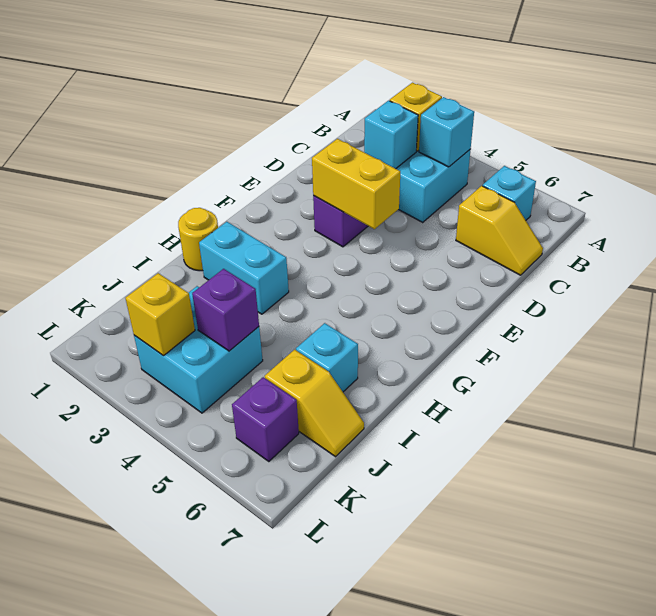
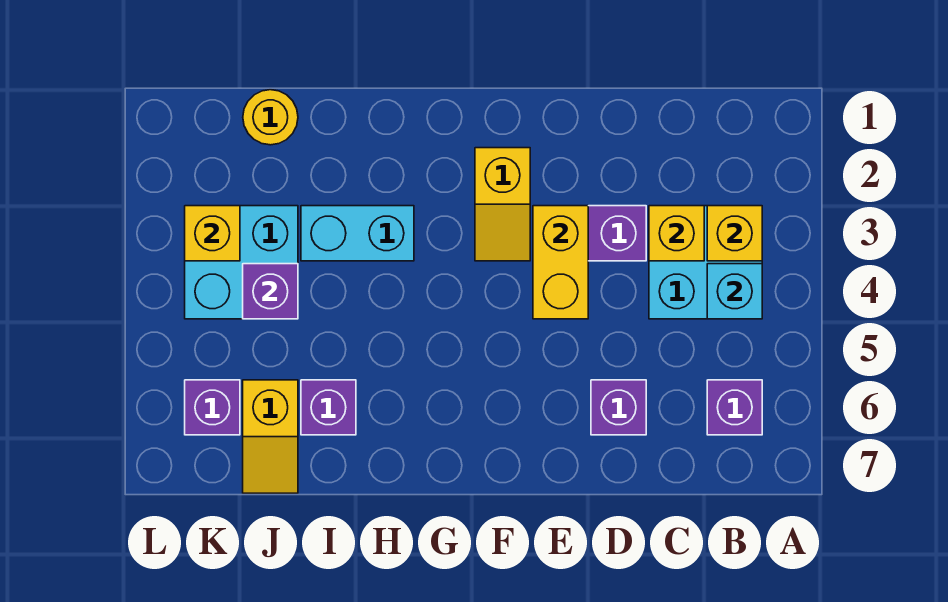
cyan 1x1 brick [483,166,536,220] -> purple 1x1 brick [707,380,762,435]
cyan 1x1 brick [364,101,418,169] -> yellow 1x1 brick [649,206,704,261]
yellow 1x2 slope [456,186,543,275] -> yellow 1x2 slope moved to [475,148,530,261]
none -> purple 1x1 brick [591,380,646,435]
yellow 1x1 round brick [178,208,218,271] -> yellow 1x1 round brick moved to [243,90,298,145]
cyan 1x2 brick [199,222,289,314] -> cyan 1x2 brick turned to [301,206,414,261]
cyan 1x1 brick [296,323,358,392] -> purple 1x1 brick [301,380,356,435]

